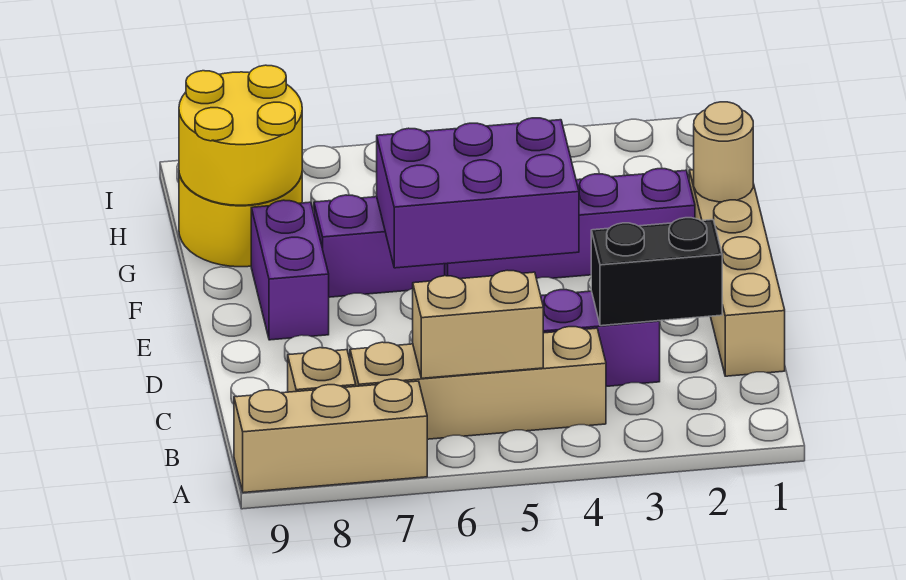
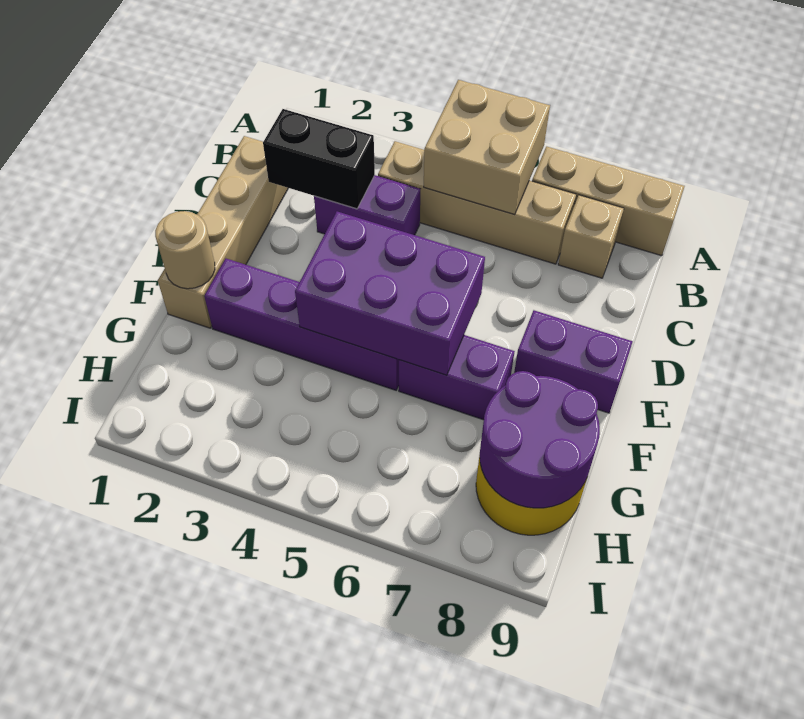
tan 1x2 brick [413,270,543,378] -> tan 2x2 brick [424,80,550,215]
purple 1x2 brick [251,200,329,340] -> purple 1x2 brick turned to [514,310,633,413]
yellow 2x2 round brick [179,65,302,205] -> purple 2x2 round brick [480,371,600,508]

